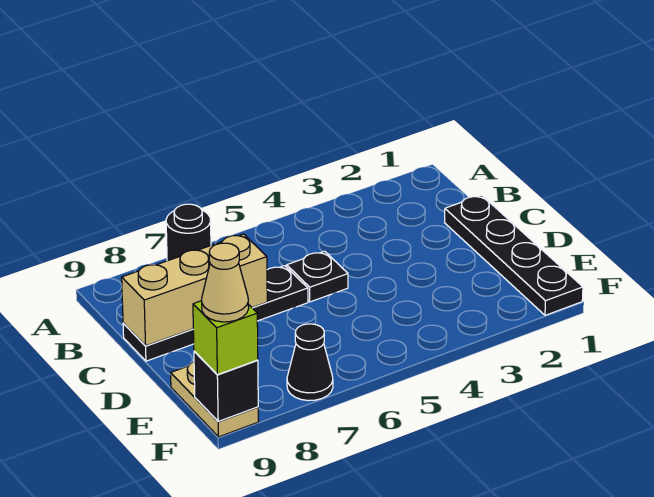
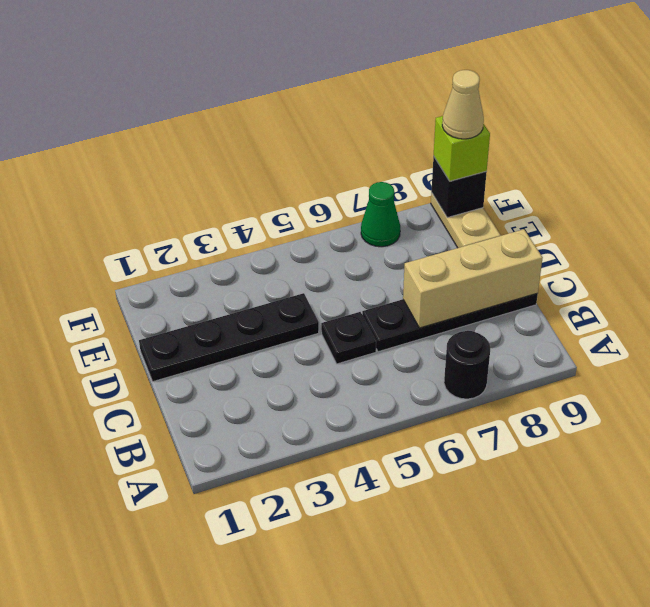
black 1x4 plate [445,195,583,315] -> black 1x4 plate turned to [139,293,319,382]
black 1x1 cone [287,324,333,401] -> green 1x1 cone [361,182,400,247]

